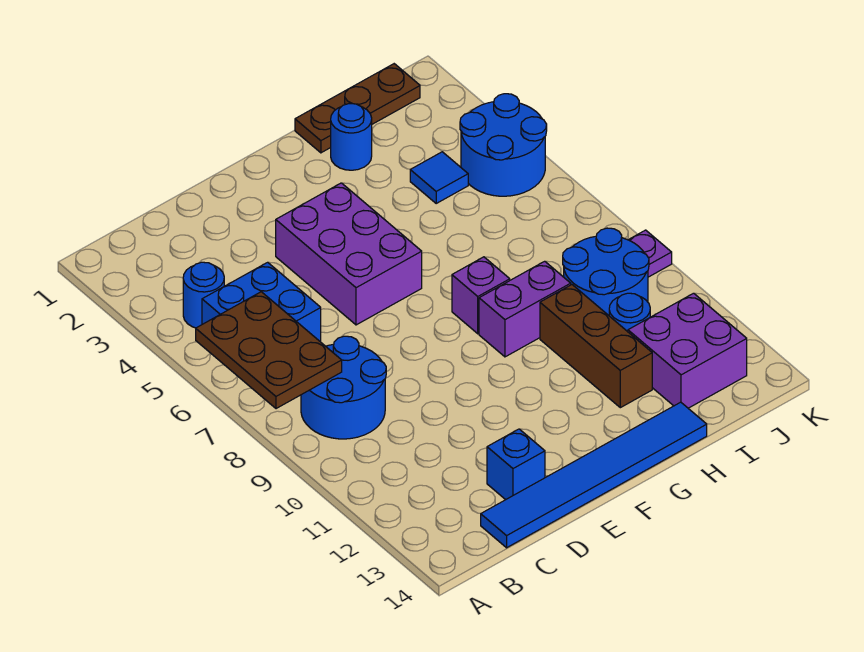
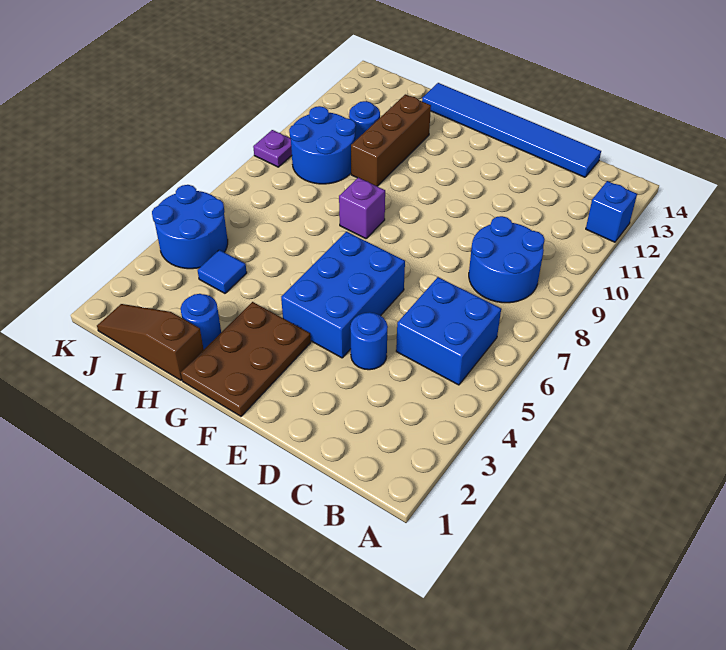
brown 2x3 plate [196,292,342,409] -> brown 2x3 plate moved to [181,302,311,416]
blue 1x1 round brick [183,262,224,328] -> blue 1x1 round brick moved to [350,312,388,370]
blue 1x1 brick [487,429,545,500] -> blue 1x1 brick moved to [586,181,637,242]
purple 2x3 brick [276,183,422,325] -> blue 2x3 brick [281,232,405,358]
purple 1x2 brick [479,261,571,357] -> none
brown 1x3 plate [295,64,420,153] -> brown 1x3 slope [97,304,204,380]
purple 2x2 brick [628,293,747,408] -> none

